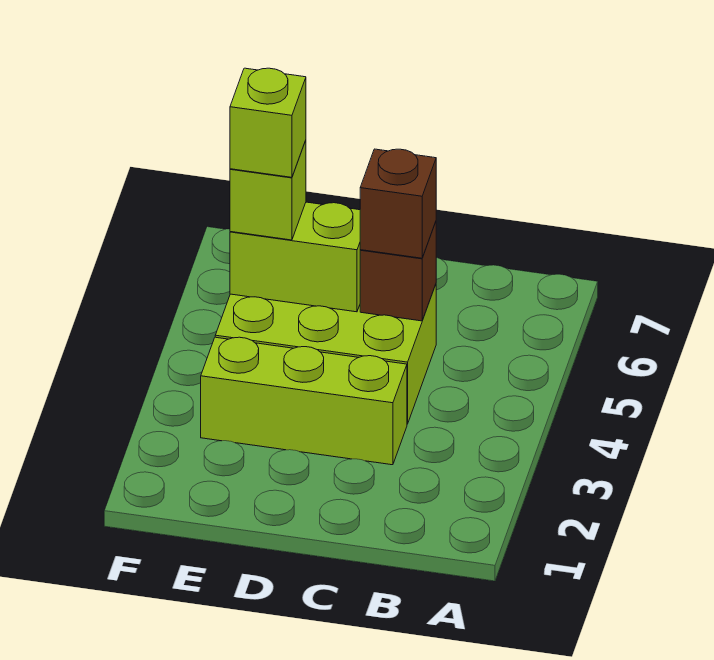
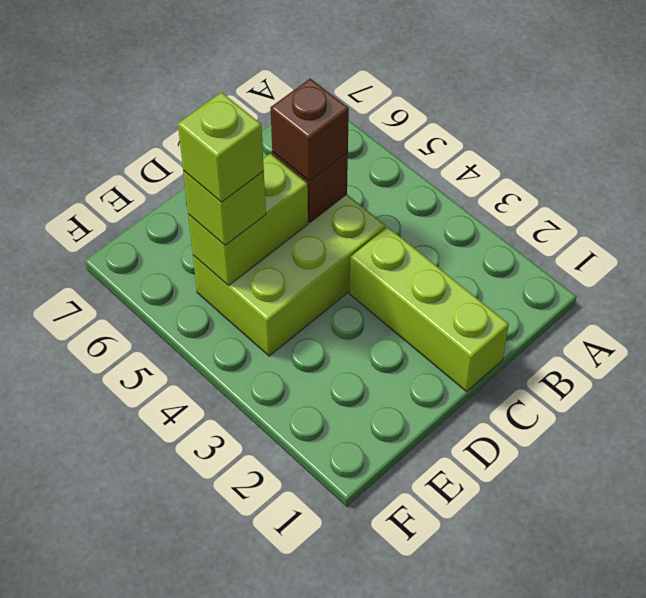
lime 1x3 brick [201,337,407,465] -> lime 1x3 brick turned to [350,227,509,391]

